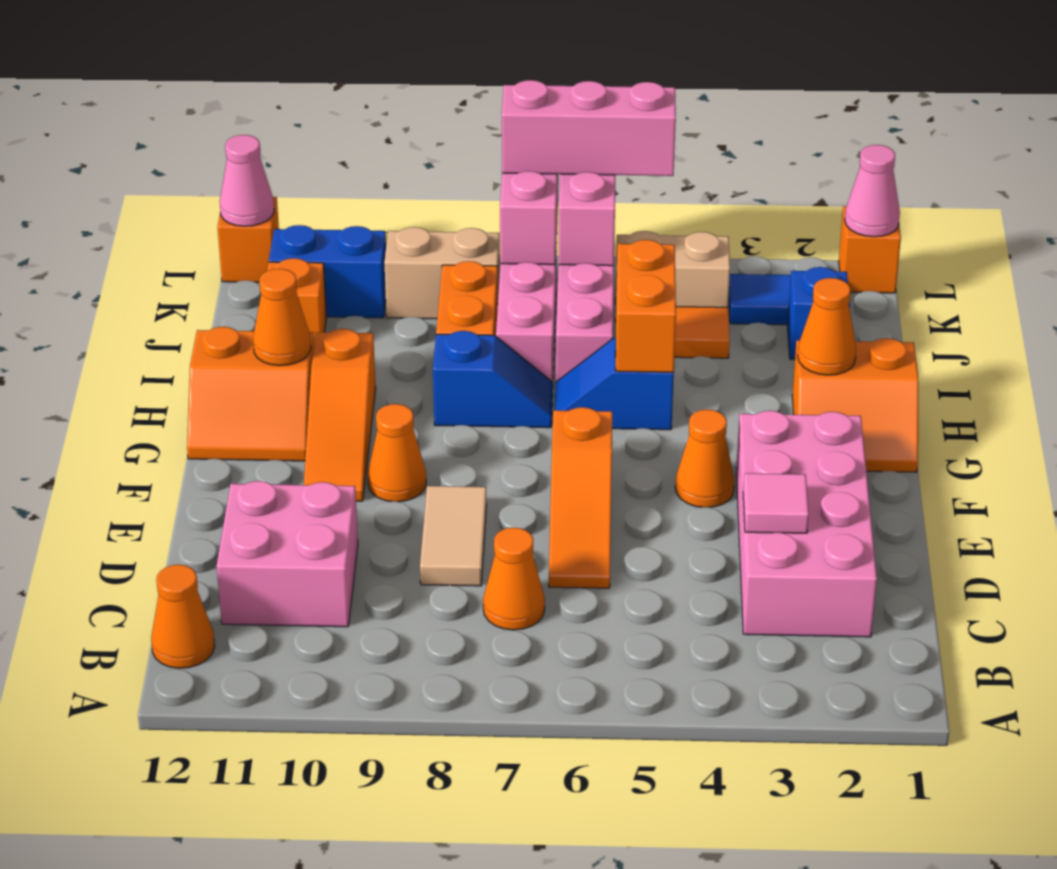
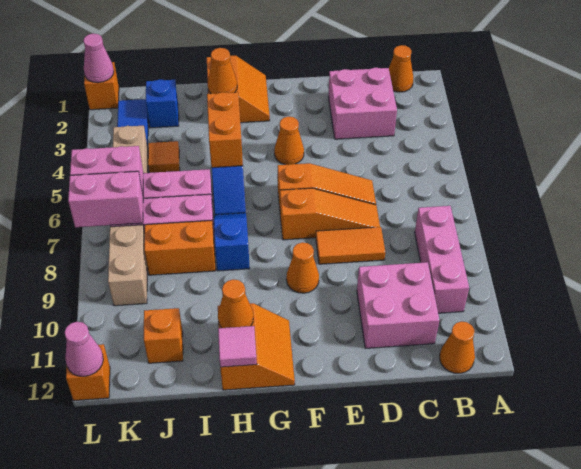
pink 2x4 brick [736,411,877,637] -> pink 2x2 brick [329,68,397,139]
orange 1x1 cone [483,528,545,630] -> orange 1x1 cone moved to [389,45,413,92]
pink 1x1 tile [743,473,809,533] -> pink 1x1 tile moved to [218,326,257,367]
tan 1x2 tile [420,486,487,586] -> orange 1x2 tile [316,227,385,264]
orange 1x3 slope [304,329,376,501] -> orange 1x3 slope moved to [280,188,380,240]
orange 1x2 brick [616,240,676,372] -> orange 1x2 brick turned to [207,92,243,168]
blue 1x2 brick [269,225,386,318] -> none
pink 1x3 brick [502,80,676,176] -> pink 1x3 brick moved to [415,206,469,313]

